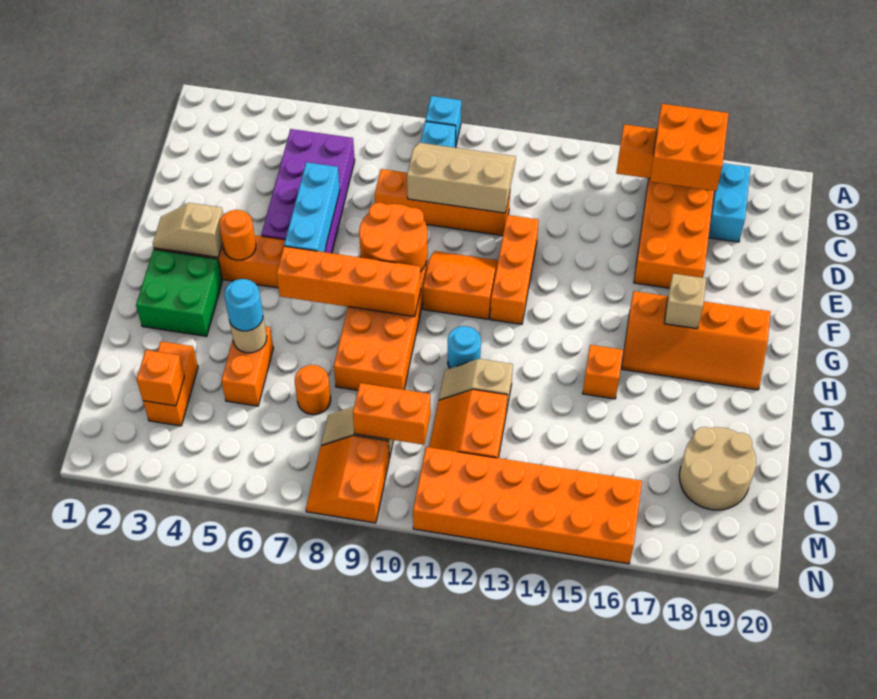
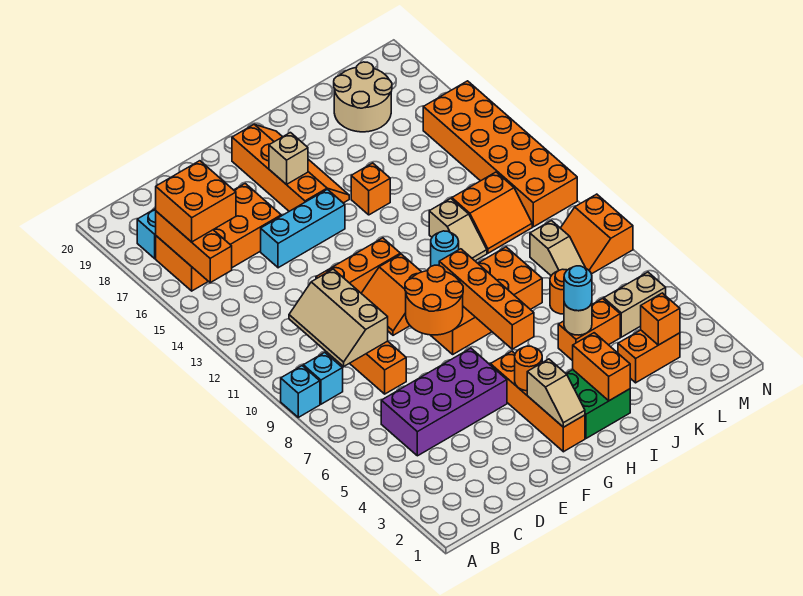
cyan 1x3 brick [284,162,340,252] -> cyan 1x3 brick moved to [261,189,345,268]
none -> tan 1x2 brick [604,272,666,337]
orange 1x2 brick [353,383,431,445] -> orange 1x2 brick moved to [573,333,630,401]
orange 2x2 slope [306,436,389,523] -> orange 2x2 slope turned to [561,194,633,274]

